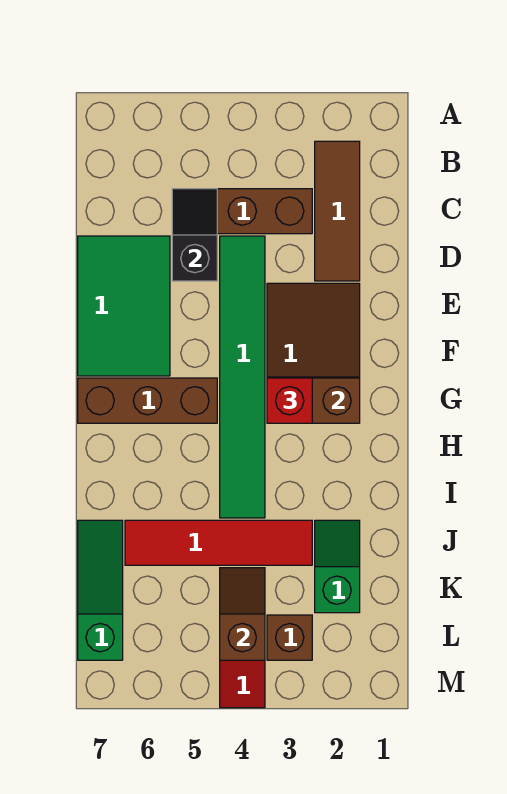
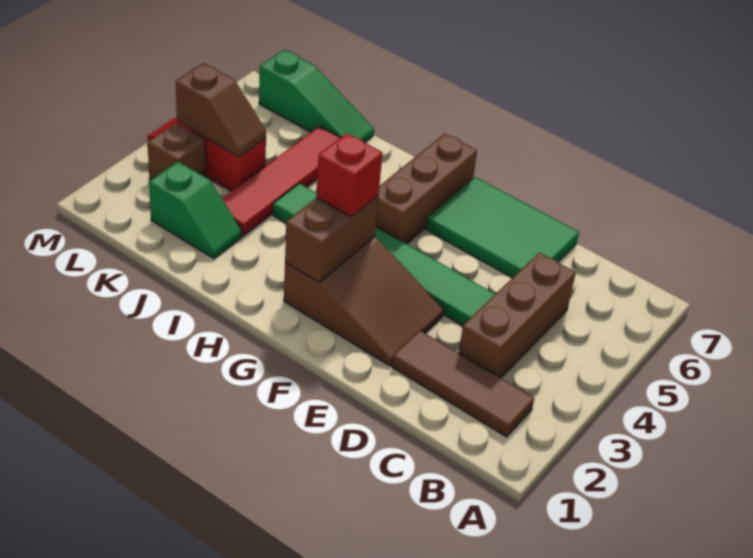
black 1x2 slope [172,189,217,281] -> none

